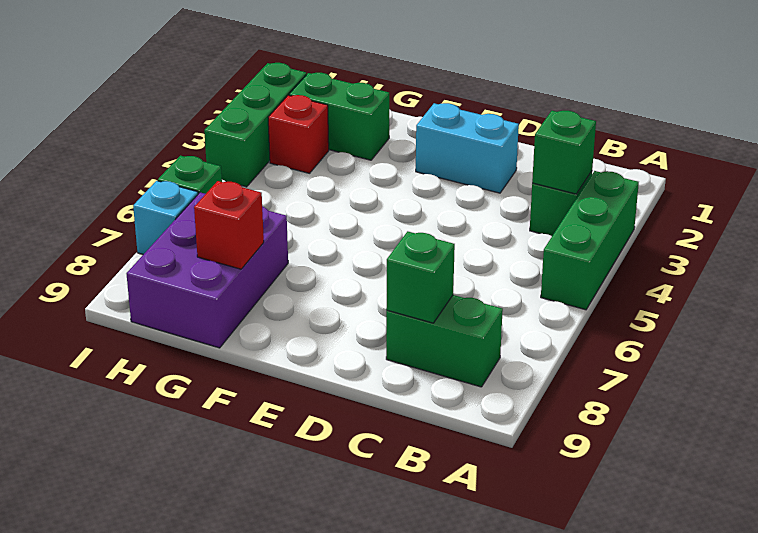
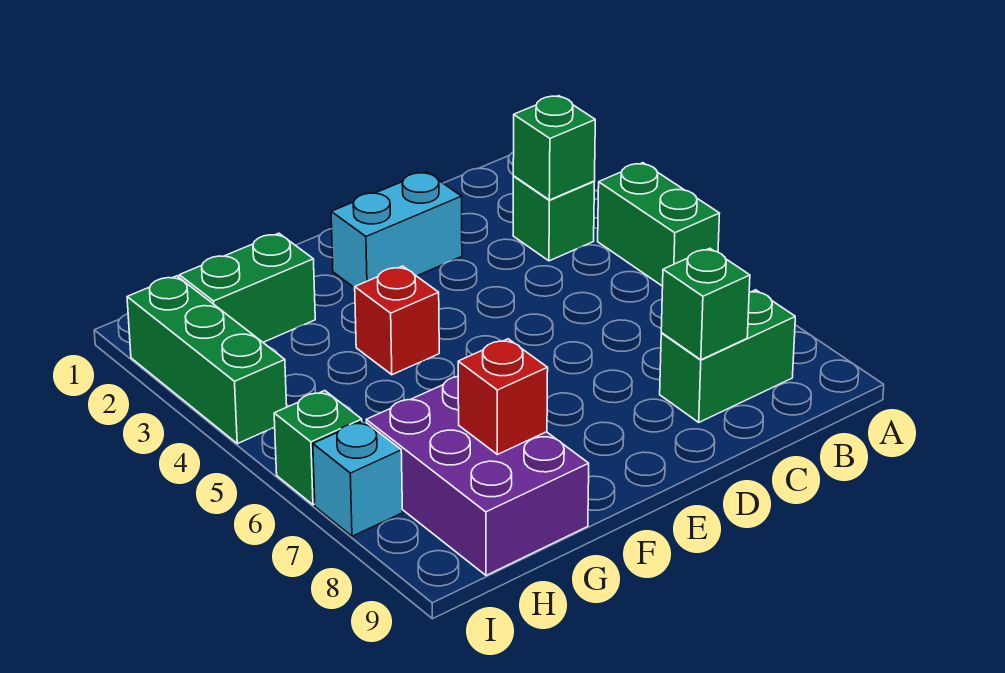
green 1x3 brick [541,171,639,310] -> green 1x2 brick [598,163,720,286]
red 1x1 brick [268,95,329,173] -> red 1x1 brick moved to [355,266,439,375]

